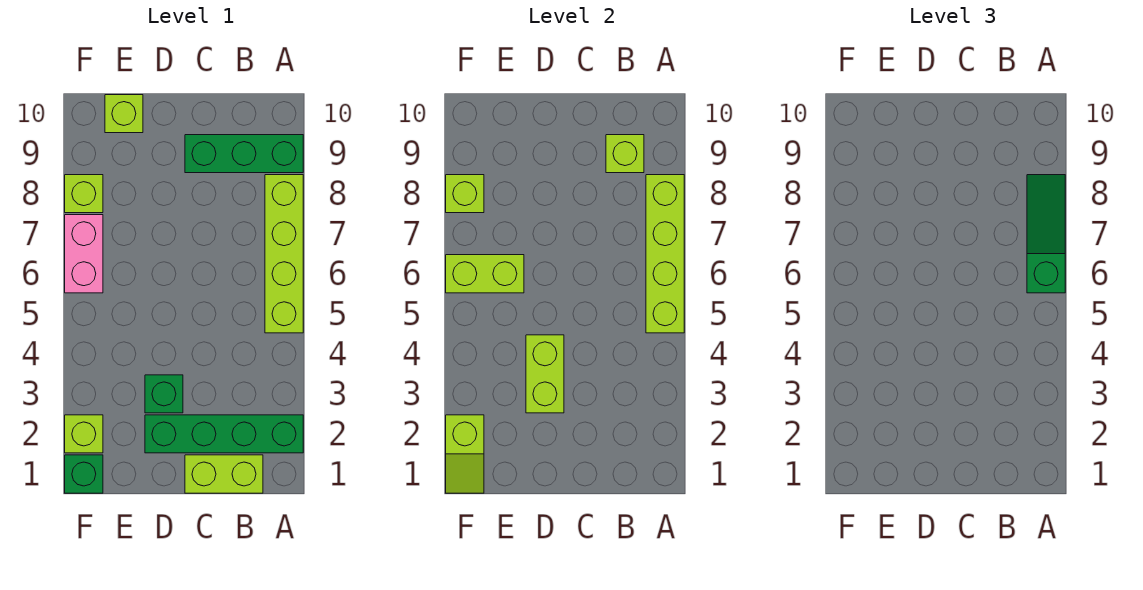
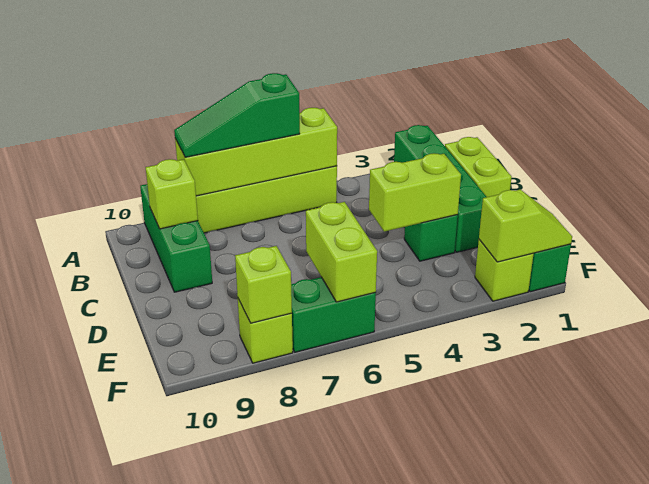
lime 1x1 brick [105,95,143,133] -> none
pink 1x2 brick [65,215,103,293] -> green 1x2 brick [291,277,376,352]

